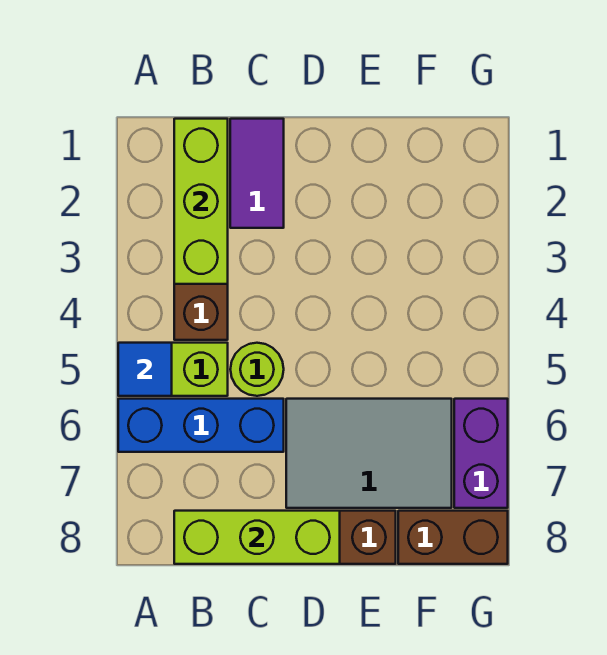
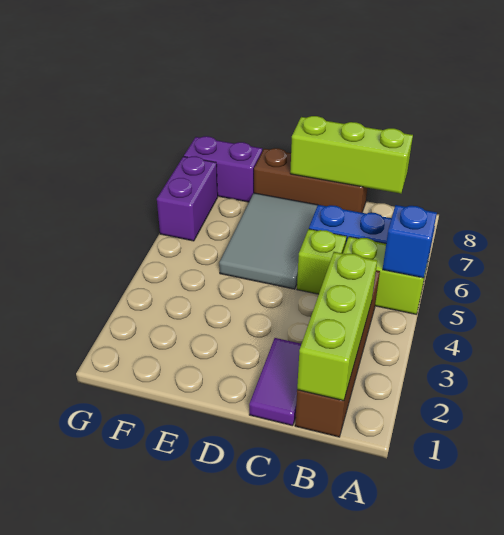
blue 1x1 tile [118,343,172,396] -> blue 1x1 brick [383,205,437,278]
lime 1x1 round brick [230,343,284,396] -> lime 1x1 brick [297,229,346,294]
grey 2x3 tile [286,399,452,508] -> grey 2x3 tile turned to [219,193,318,289]
brown 1x2 brick [398,511,508,564] -> purple 1x2 brick [184,136,262,202]

